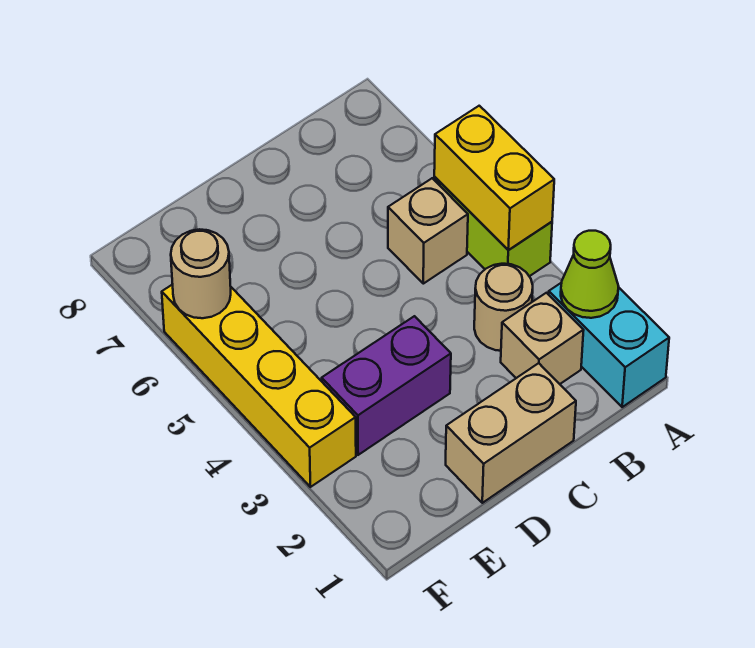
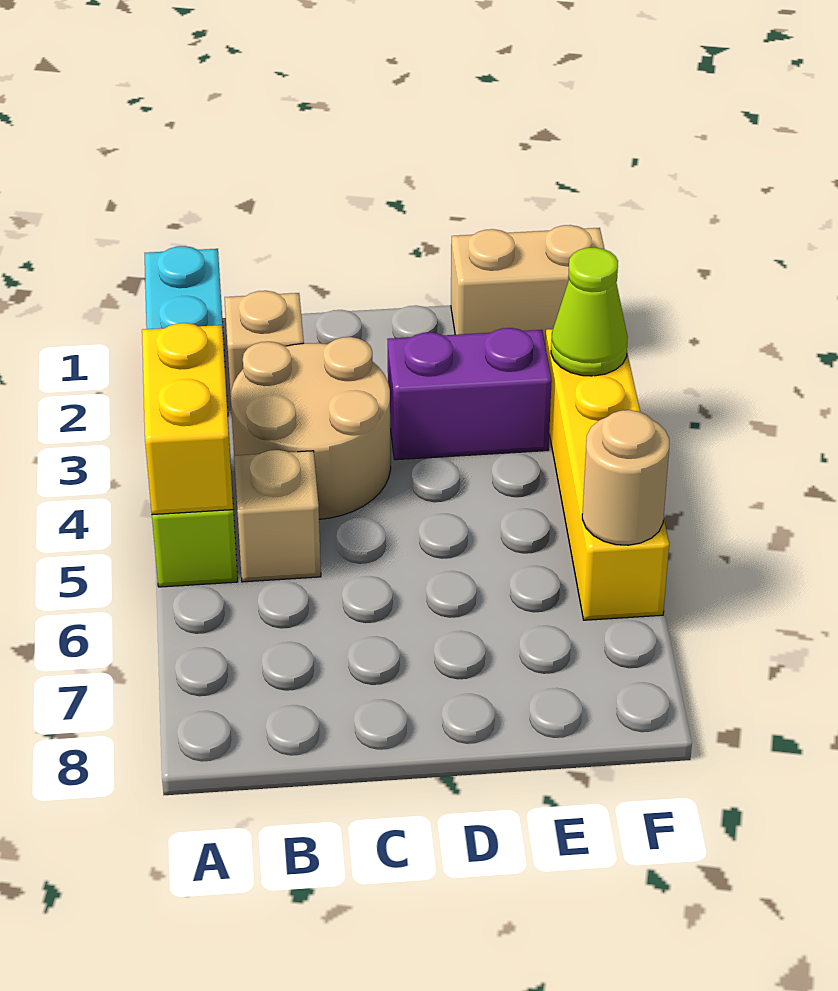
lime 1x1 cone [561,231,619,318] -> lime 1x1 cone moved to [551,247,628,376]
tan 1x1 round brick [474,264,533,351] -> tan 2x2 round brick [231,337,391,519]
tan 1x2 brick [446,363,576,503] -> tan 1x2 brick moved to [451,225,604,346]

